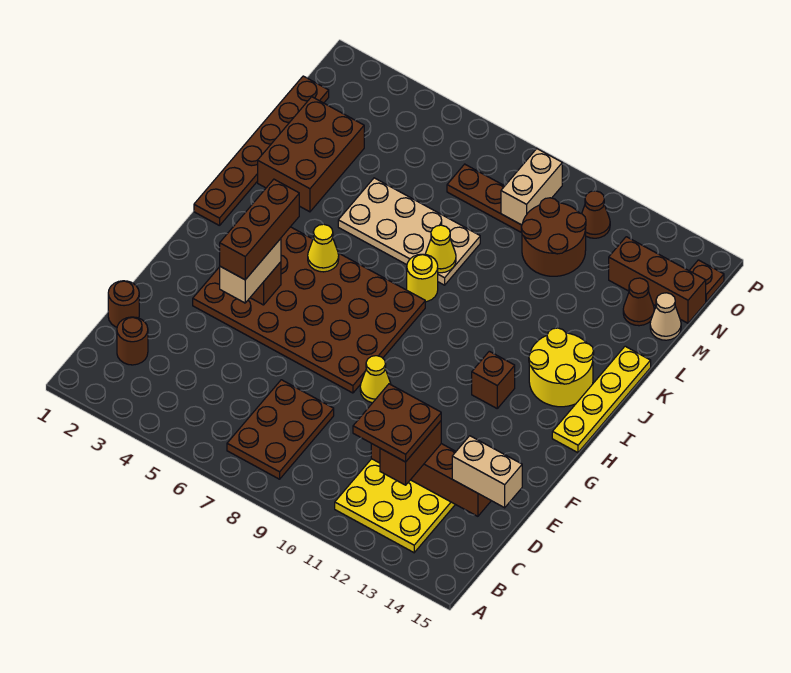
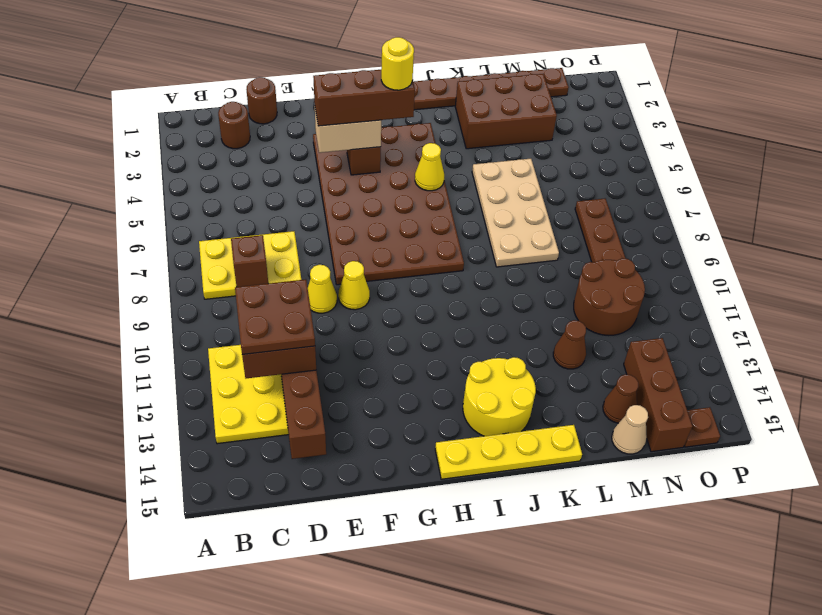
brown 2x3 plate [227,380,334,479] -> yellow 2x3 plate [199,231,301,299]
tan 1x2 brick [452,436,522,508] -> none
brown 1x1 brick [472,351,515,408] -> brown 1x1 brick moved to [231,235,268,287]
yellow 1x1 round brick [407,254,438,302] -> yellow 1x1 round brick moved to [381,37,414,90]
yellow 1x1 cone [425,225,456,273] -> yellow 1x1 cone moved to [308,265,337,313]
tan 1x2 brick [501,149,562,225] -> none
brown 1x1 cone [582,191,610,238] -> brown 1x1 cone moved to [553,320,586,369]

